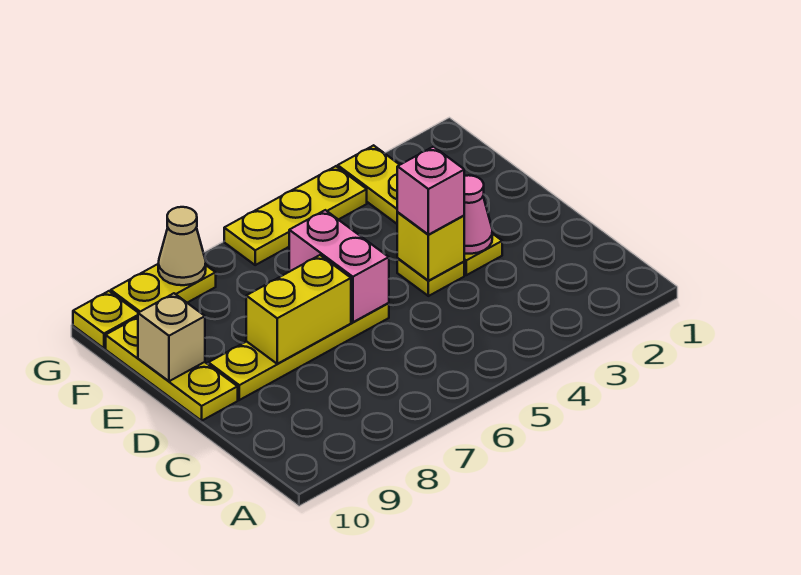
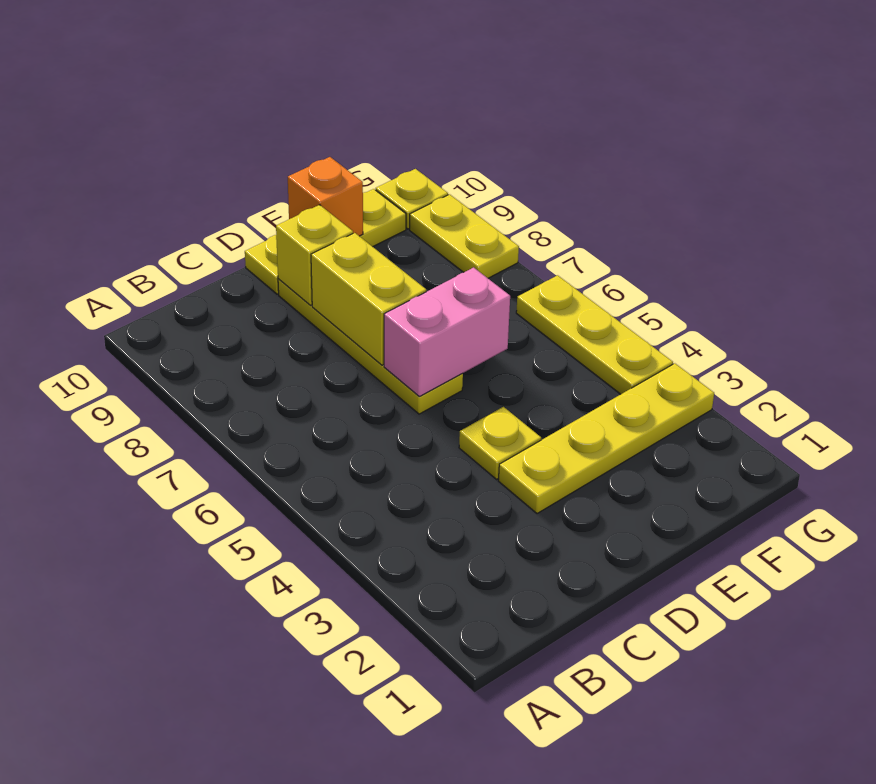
pink 1x1 cone [464,175,492,254] -> none
yellow 1x1 brick [397,213,464,281] -> yellow 1x1 brick moved to [276,205,353,305]
pink 1x1 brick [397,147,464,235] -> none
tan 1x1 brick [138,293,205,381] -> orange 1x1 brick [288,157,363,236]
tan 1x1 cone [158,207,206,285] -> none

